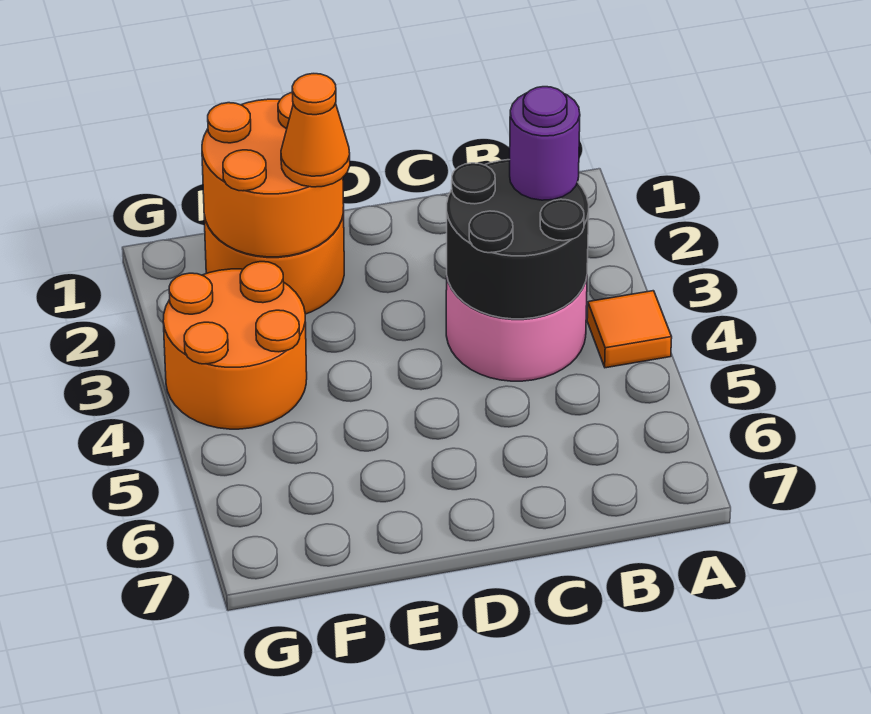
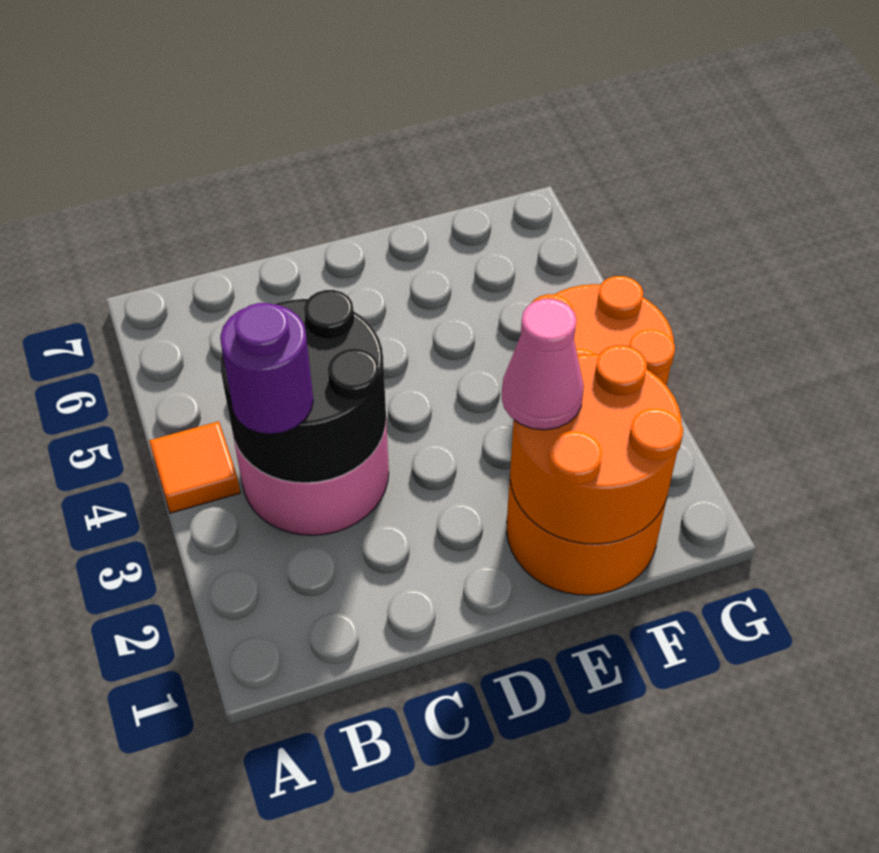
orange 1x1 cone [281,74,350,187] -> pink 1x1 cone [502,299,584,430]

